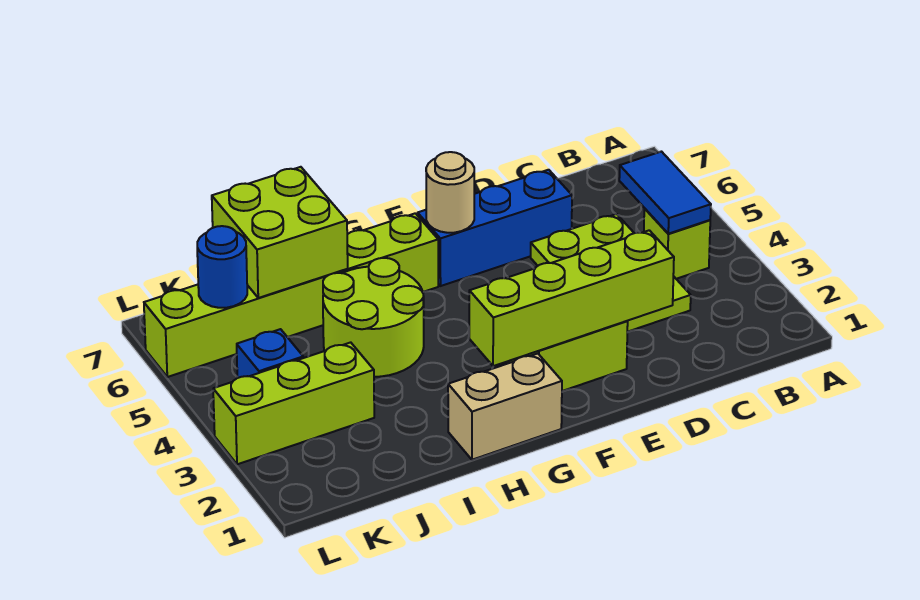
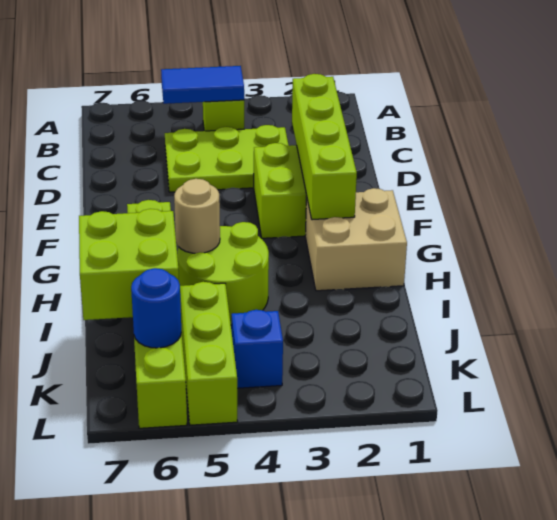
blue 1x3 brick [418,170,572,286] -> none
tan 1x1 round brick [426,152,474,233] -> tan 1x1 round brick moved to [174,179,220,253]
tan 1x2 brick [448,354,562,460] -> tan 2x2 brick [305,188,407,291]
lime 1x3 brick [213,342,374,464] -> lime 1x3 brick moved to [180,282,238,425]

